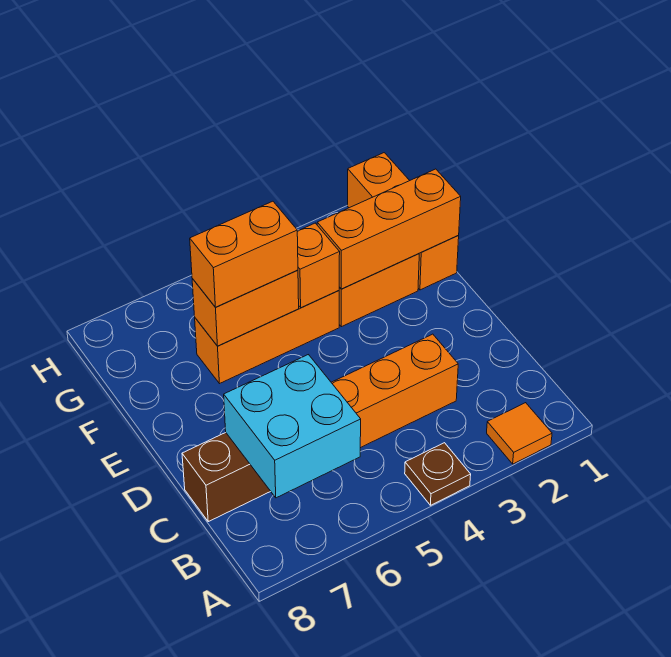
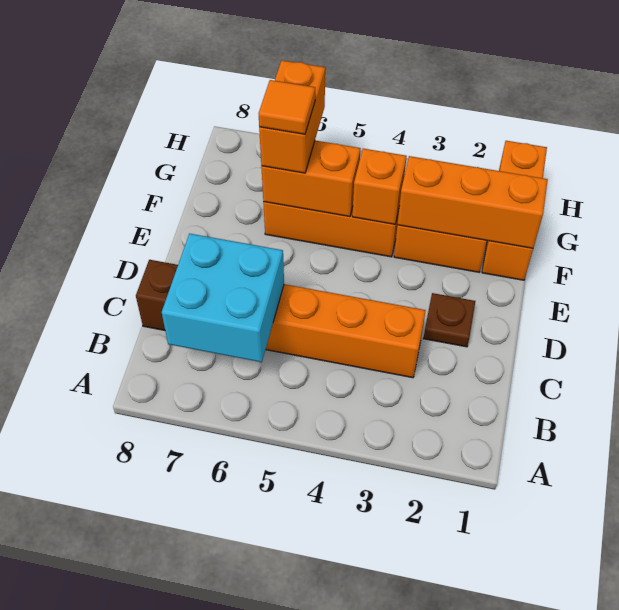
orange 1x1 tile [487,403,552,464] -> orange 1x1 tile moved to [259,80,315,134]
brown 1x1 plate [405,443,471,505] -> brown 1x1 plate moved to [423,293,475,347]
orange 1x2 brick [190,201,298,307] -> orange 1x2 brick turned to [259,60,325,173]

